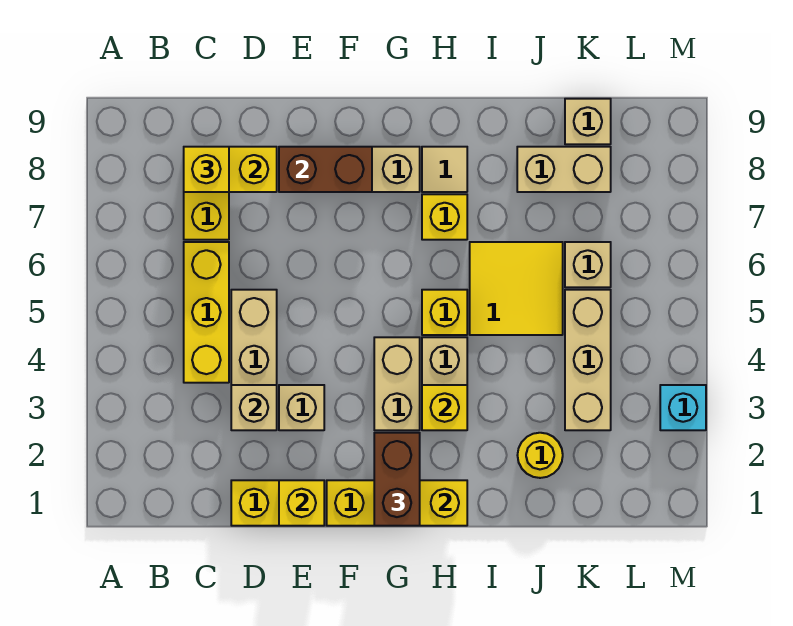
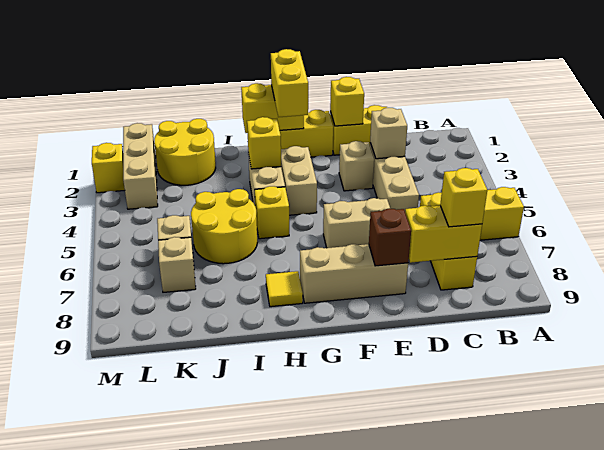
yellow 1x3 brick [184,242,229,383] -> yellow 1x3 brick turned to [420,187,524,240]
brown 1x2 brick [279,147,372,192] -> brown 1x1 brick [369,208,411,266]
brown 1x2 brick [374,433,420,526] -> yellow 1x2 brick [271,49,308,117]
yellow 1x1 brick [422,194,467,240] -> yellow 1x1 brick moved to [92,143,125,193]
tan 1x1 tile [422,147,467,192] -> yellow 1x1 tile [266,271,303,307]
yellow 2x2 tile [470,242,563,335] -> yellow 2x2 round brick [191,189,257,264]
yellow 1x1 round brick [517,433,563,478] -> yellow 2x2 round brick [154,119,216,185]
tan 1x2 brick [517,147,611,192] -> tan 1x2 brick moved to [323,198,390,248]
tan 1x3 brick [565,290,611,430] -> tan 1x3 brick moved to [123,123,158,209]
tan 1x1 brick [565,99,611,144] -> tan 1x1 brick moved to [158,237,196,292]
cyan 1x1 brick [660,385,706,430] -> none

